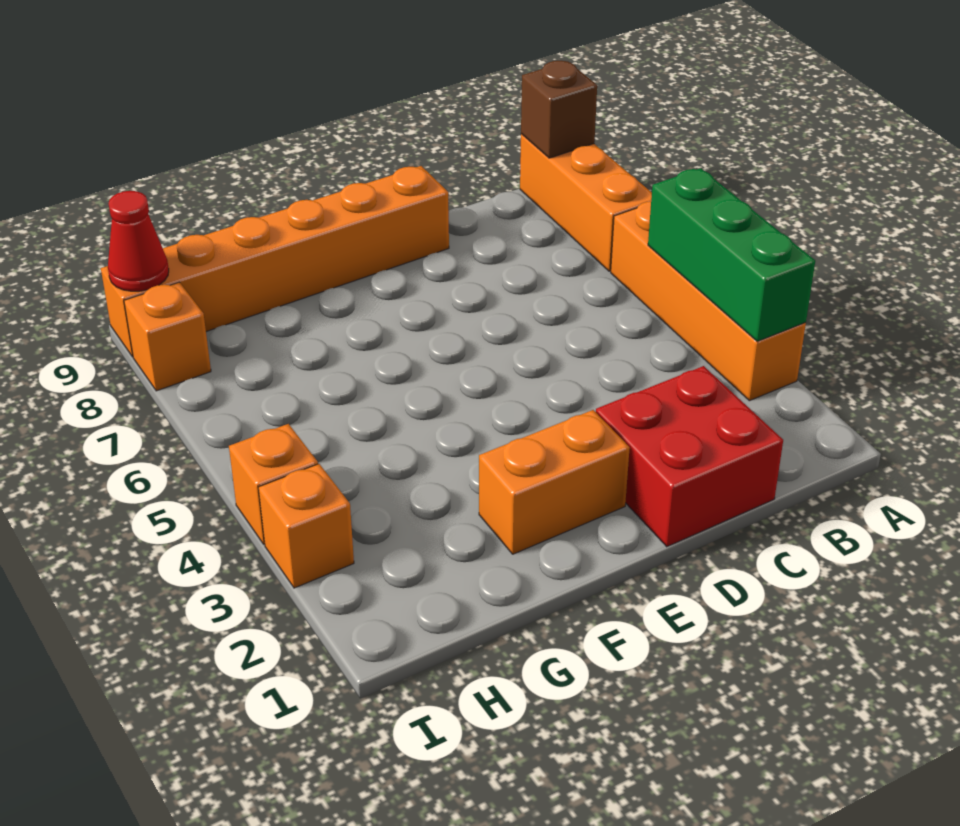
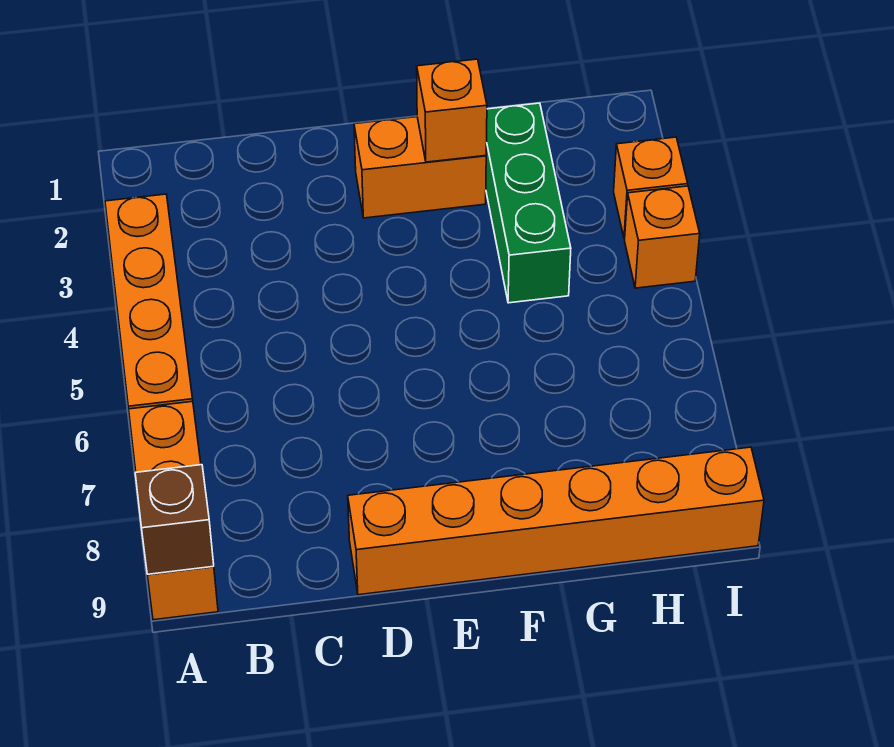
green 1x3 brick [648,168,815,341] -> green 1x3 brick moved to [486,103,571,303]
red 2x2 brick [596,366,783,547] -> none
orange 1x1 brick [124,282,211,391] -> orange 1x1 brick moved to [417,59,487,162]
red 1x1 cone [108,191,169,291] -> none

